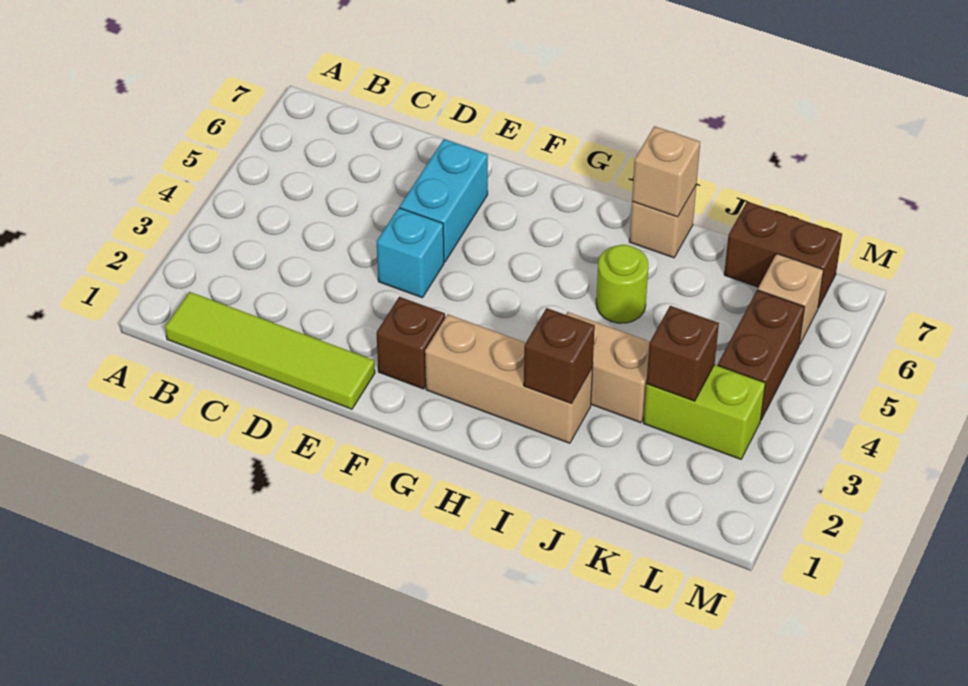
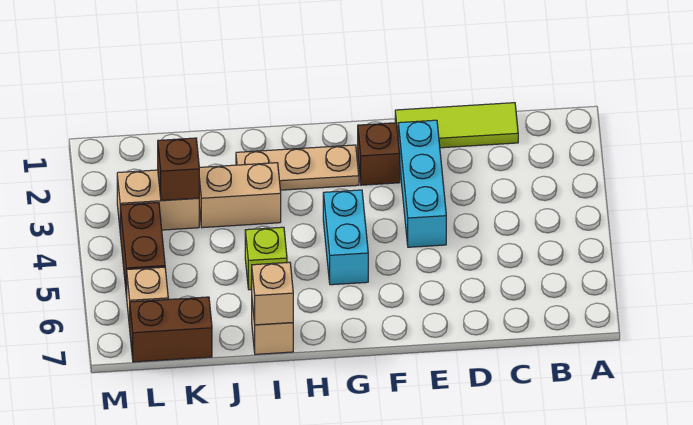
lime 1x4 tile [165,292,375,409] -> lime 1x3 tile [395,103,518,148]
cyan 1x1 brick [377,208,444,298] -> cyan 1x3 brick [398,120,446,247]
cyan 1x2 brick [400,139,488,262] -> cyan 1x2 brick moved to [323,190,368,285]
tan 1x3 brick [425,314,593,443] -> tan 1x3 plate [236,145,359,190]
brown 1x1 brick [524,308,595,404] -> none
lime 1x1 round brick [596,245,648,323] -> lime 1x1 brick [245,227,287,290]
lime 1x2 brick [643,365,765,459] -> tan 1x2 brick [117,170,199,230]

